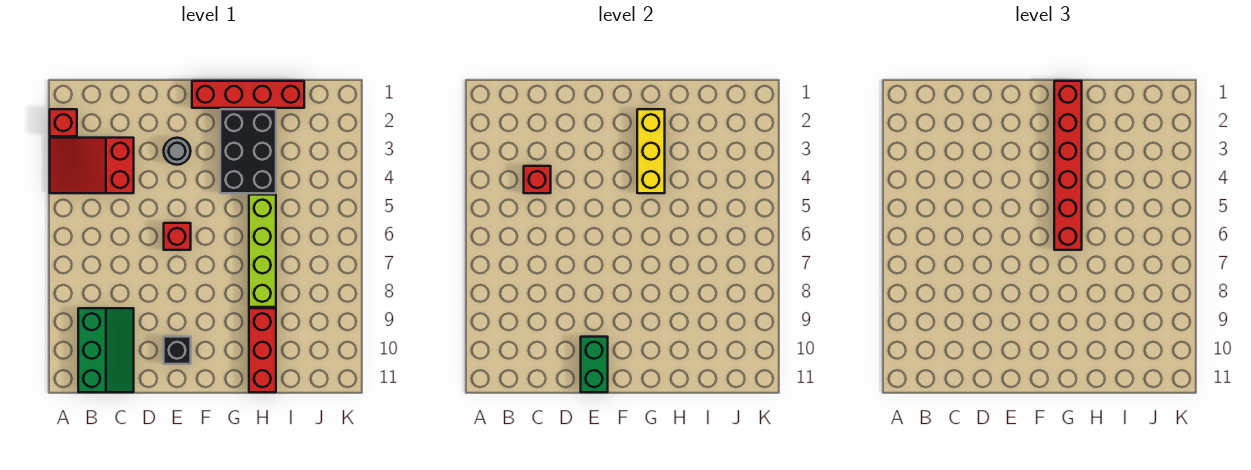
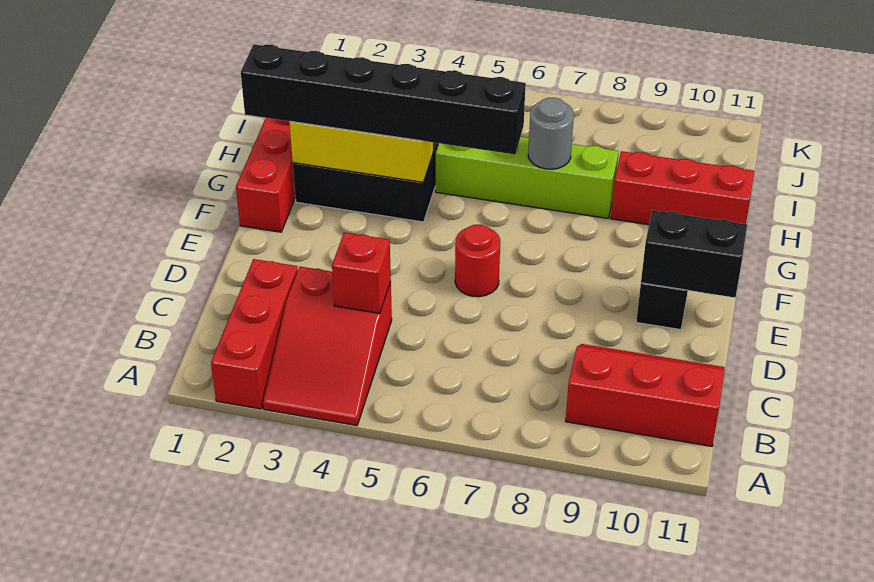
red 1x1 brick [50,109,77,136] -> red 1x3 brick [211,259,298,409]
green 2x3 slope [78,308,134,392] -> red 2x3 slope [566,344,725,446]
grey 1x1 round brick [164,138,191,165] -> grey 1x1 round brick moved to [528,98,574,169]
red 1x1 brick [164,223,191,250] -> red 1x1 round brick [455,225,500,297]
green 1x2 brick [581,337,608,392] -> black 1x2 brick [641,210,747,298]
red 1x6 brick [1054,81,1082,250] -> black 1x6 brick [241,44,526,154]

